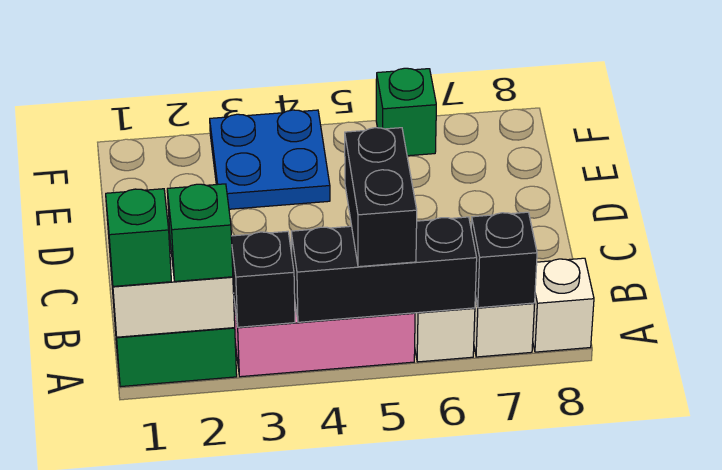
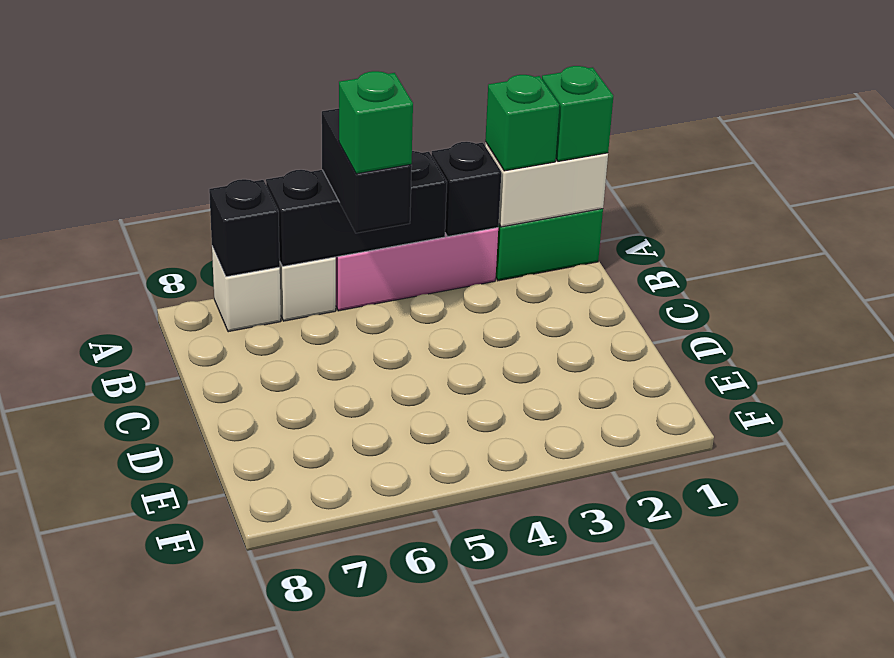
white 1x1 brick [533,258,594,352] -> none
blue 2x2 plate [210,110,330,209] -> none
green 1x1 brick [376,68,436,156] -> green 1x1 brick moved to [339,71,413,174]

